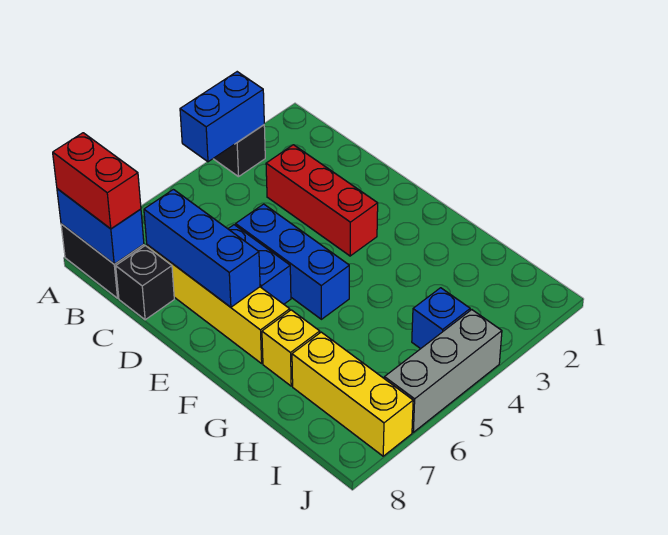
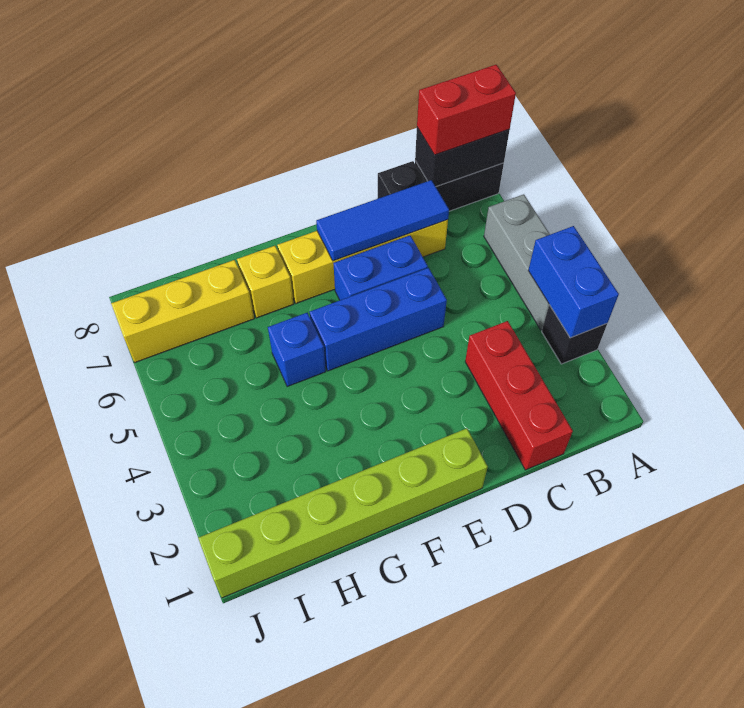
blue 1x2 brick [57,189,144,264] -> black 1x2 brick [415,128,509,187]
red 1x3 brick [266,145,378,256] -> red 1x3 brick turned to [465,321,573,470]
blue 1x3 brick [144,189,260,307] -> blue 1x3 tile [316,180,449,261]
none -> lime 1x6 brick [198,428,488,598]
blue 1x1 brick [412,288,470,349] -> blue 1x1 brick moved to [268,313,326,387]
grey 1x3 brick [384,310,502,432] -> grey 1x3 brick moved to [484,194,550,330]

